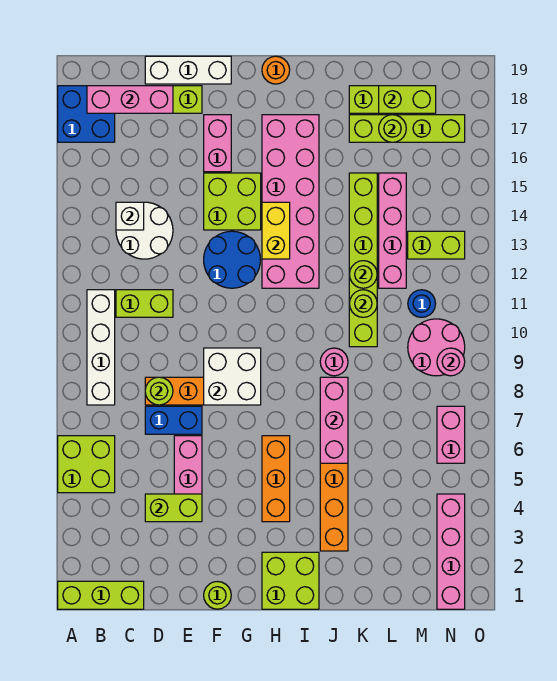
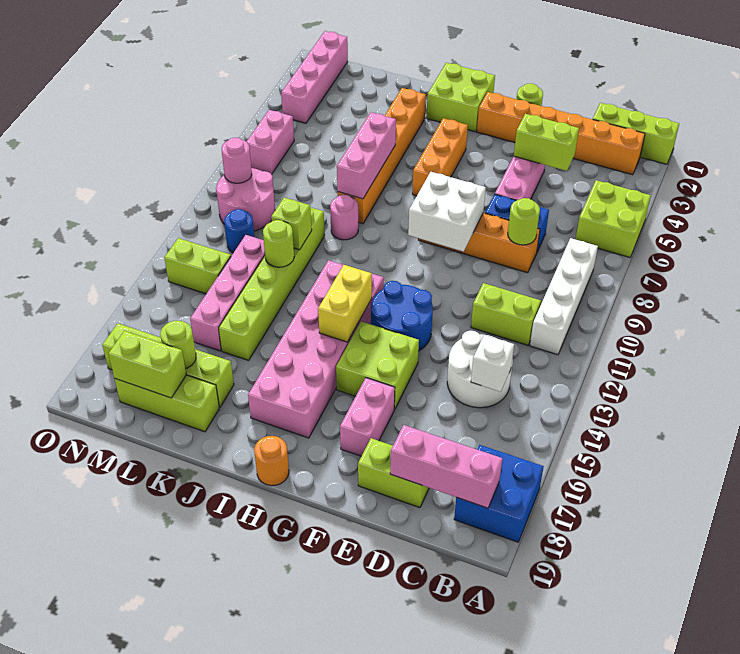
none -> orange 1x6 brick [477,92,645,175]
white 1x3 brick [145,56,231,84] -> none
lime 1x1 round brick [349,290,377,317] -> lime 1x1 brick [271,198,312,250]

